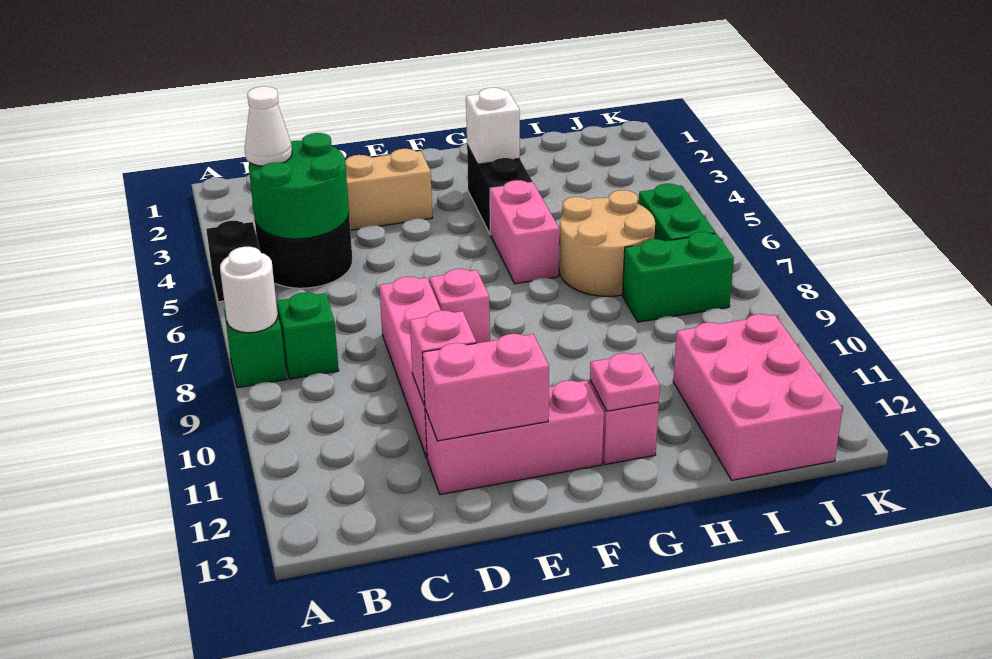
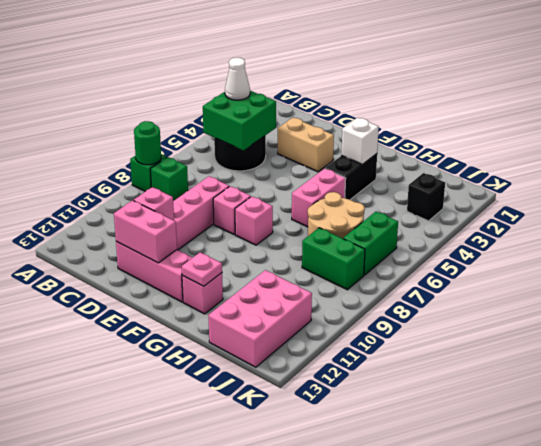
black 1x1 brick [206,221,259,302] -> black 1x1 brick moved to [407,173,445,221]
white 1x1 round brick [220,247,278,333] -> green 1x1 round brick [134,121,161,165]
green 2x2 round brick [249,133,349,239] -> green 2x2 brick [203,91,276,150]
none -> pink 1x1 brick [235,196,273,245]

